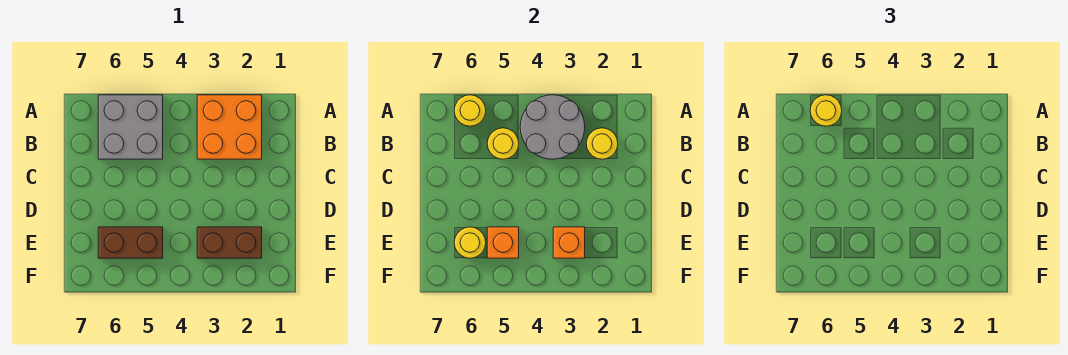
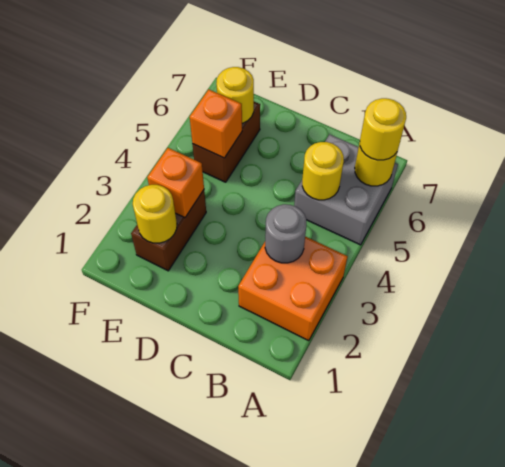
grey 2x2 round brick [520,95,585,159] -> grey 1x1 round brick [265,204,306,263]
yellow 1x1 round brick [586,128,618,159] -> yellow 1x1 round brick moved to [133,185,177,243]

